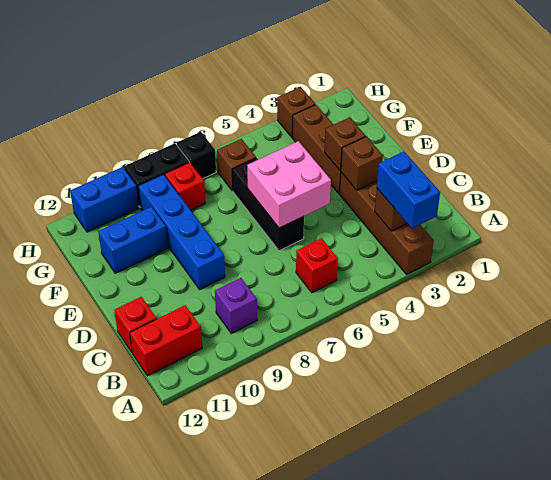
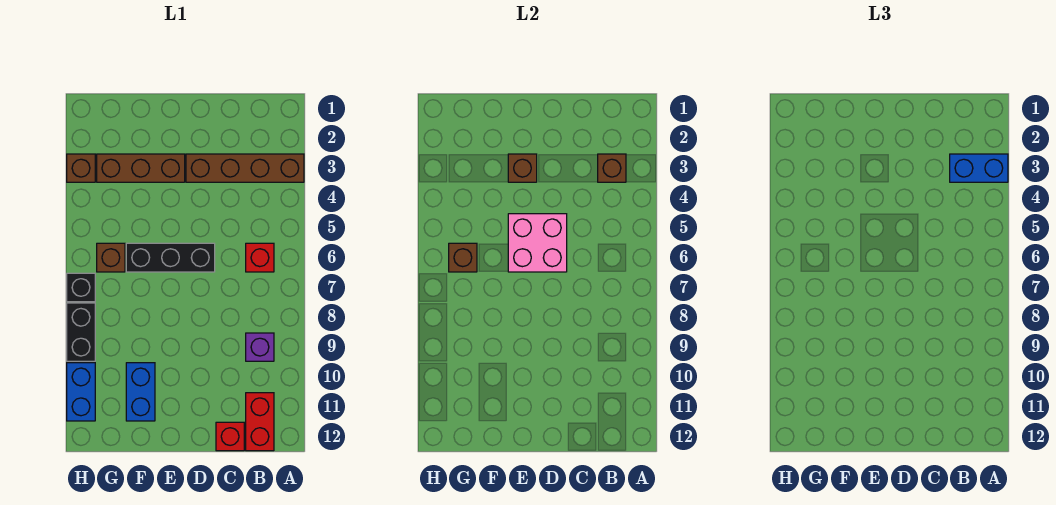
brown 1x1 brick [341,136,383,190] -> brown 1x1 brick moved to [449,243,477,272]
blue 1x4 brick [138,174,225,289] -> none
red 1x1 brick [165,162,205,210] -> none

